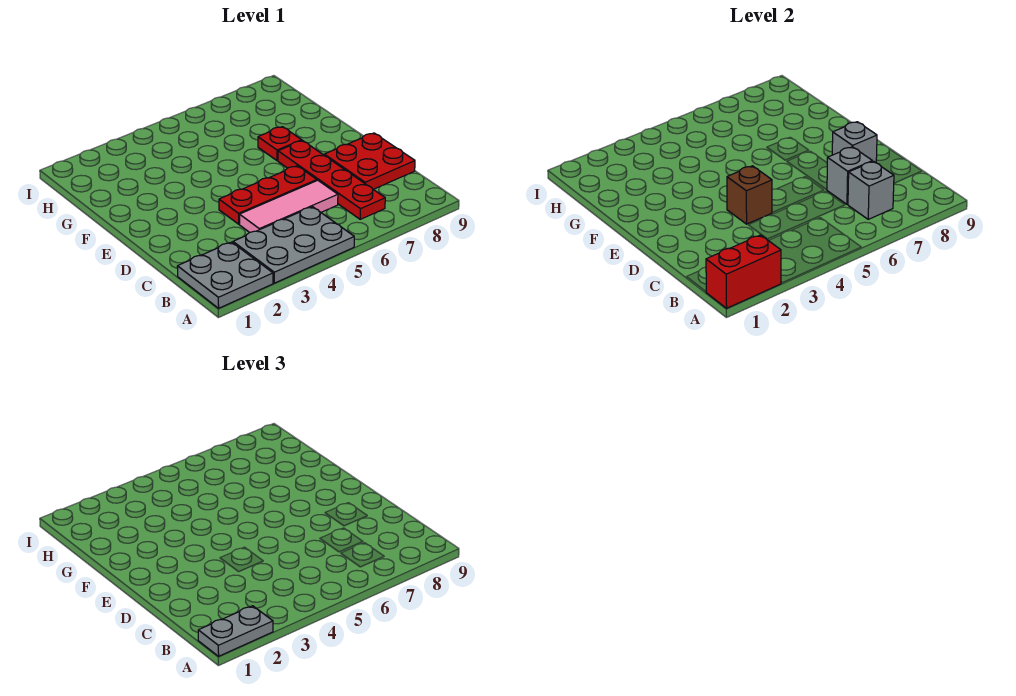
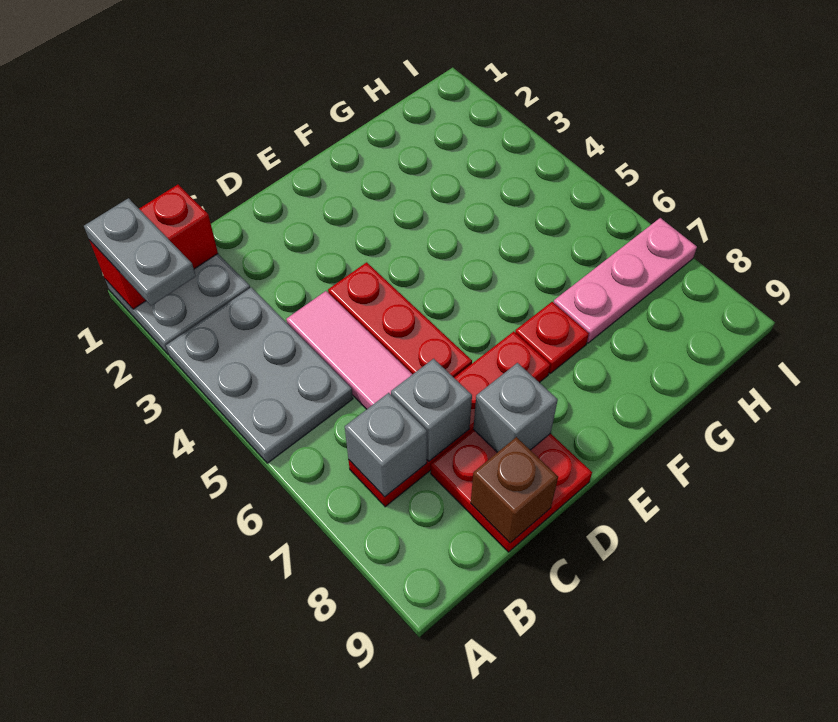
red 1x2 brick [706,235,781,308] -> red 1x2 brick turned to [90,185,218,309]
brown 1x1 brick [727,166,772,224] -> brown 1x1 brick moved to [471,437,558,543]
none -> pink 1x3 plate [554,218,697,343]

